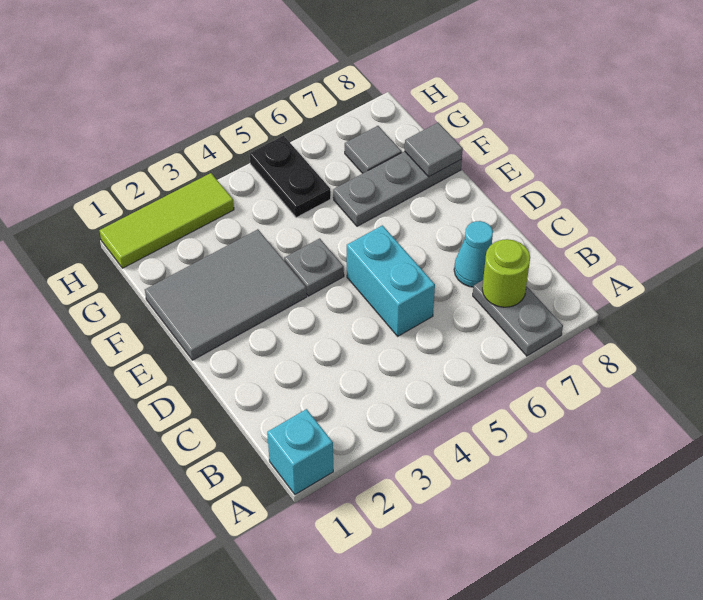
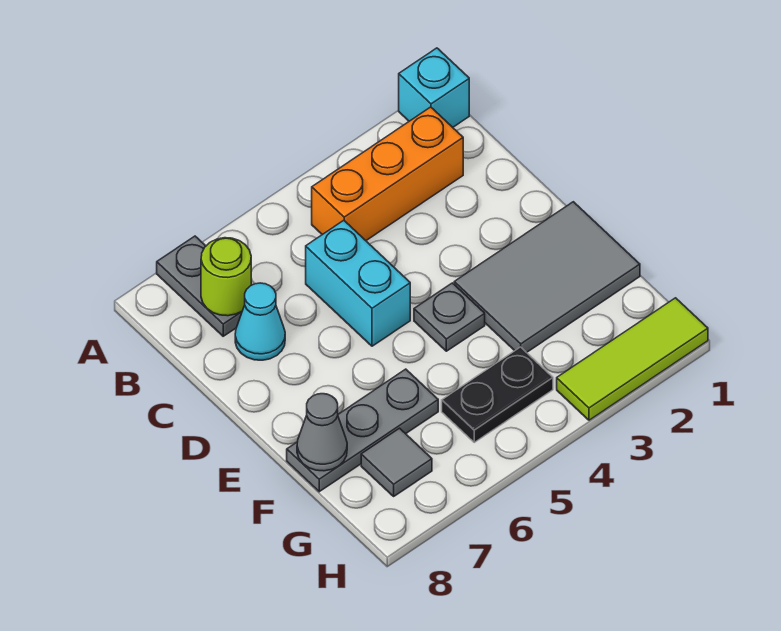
none -> orange 1x3 brick [312,107,463,240]
grey 1x1 tile [405,123,463,177] -> grey 1x1 cone [297,394,347,471]
black 1x2 plate [249,136,331,217] -> black 1x2 plate turned to [442,347,553,442]

